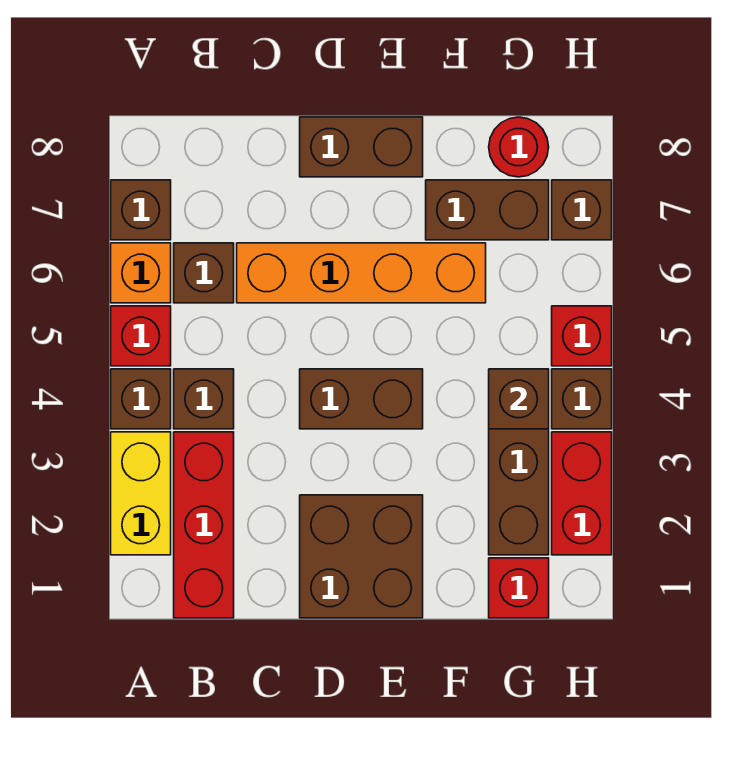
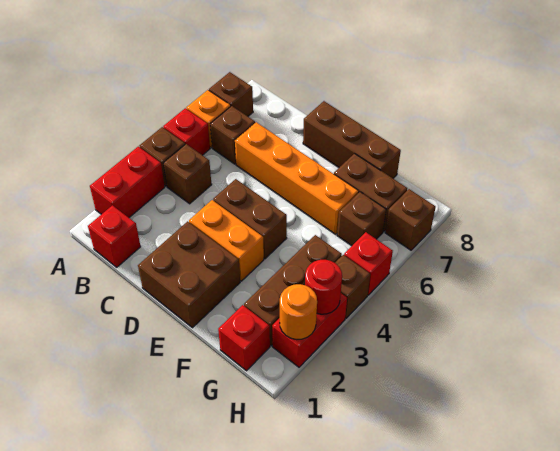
yellow 1x2 brick [111,432,171,555] -> red 1x2 brick [90,147,165,218]
red 1x3 brick [174,432,234,618] -> red 1x1 brick [88,205,141,267]
none -> orange 1x2 brick [189,200,264,281]
brown 1x2 brick [300,117,423,177] -> brown 1x3 brick [303,101,401,178]
brown 1x1 brick [489,369,549,429] -> brown 1x1 brick moved to [337,192,386,246]
red 1x1 round brick [489,117,549,177] -> red 1x1 round brick moved to [305,260,342,314]
none -> orange 1x1 round brick [280,284,317,340]

